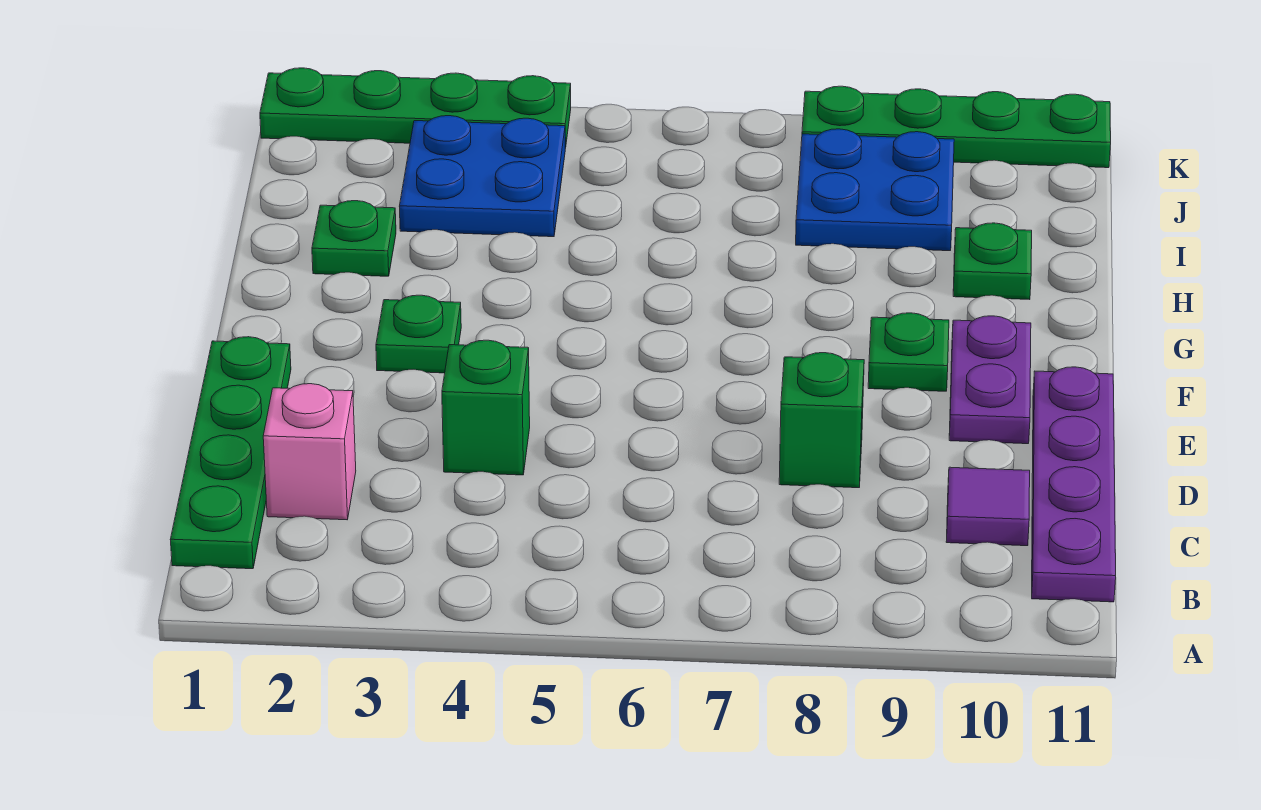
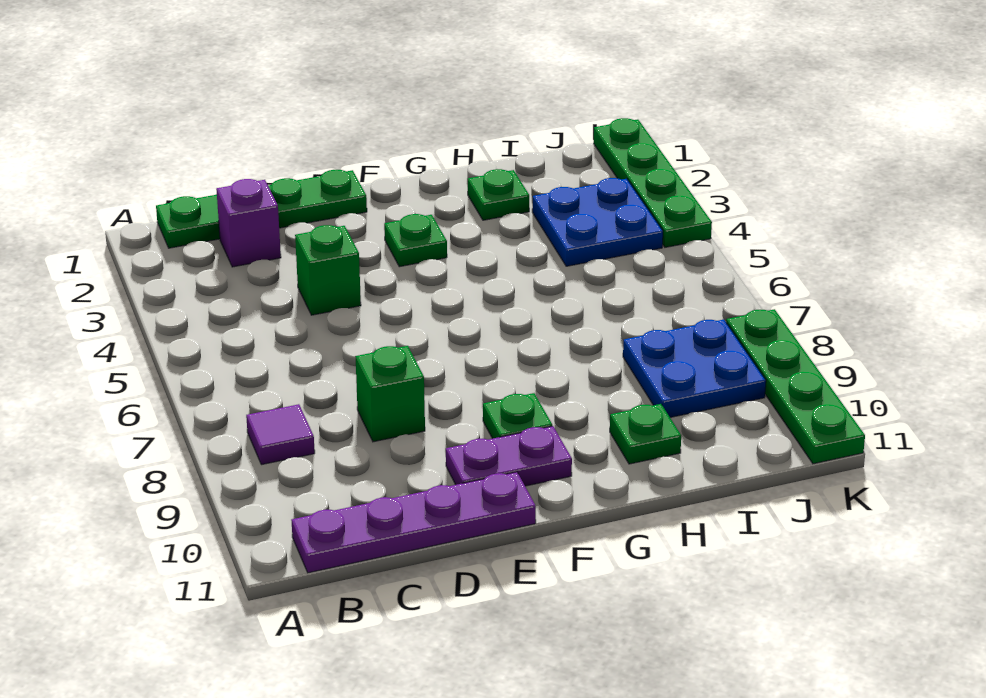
pink 1x1 brick [263,384,356,520] -> purple 1x1 brick [216,179,281,267]
purple 1x1 tile [946,467,1030,546] -> purple 1x1 tile moved to [246,404,315,465]

